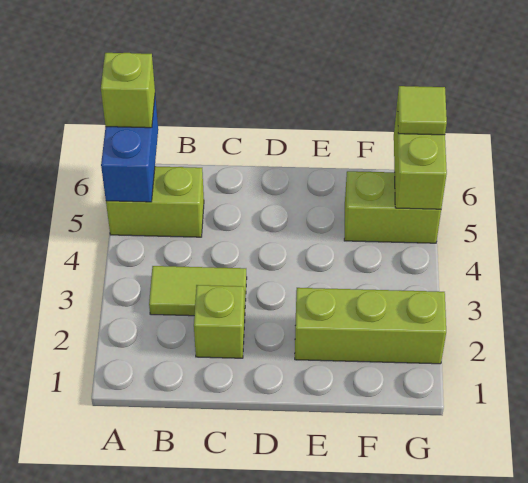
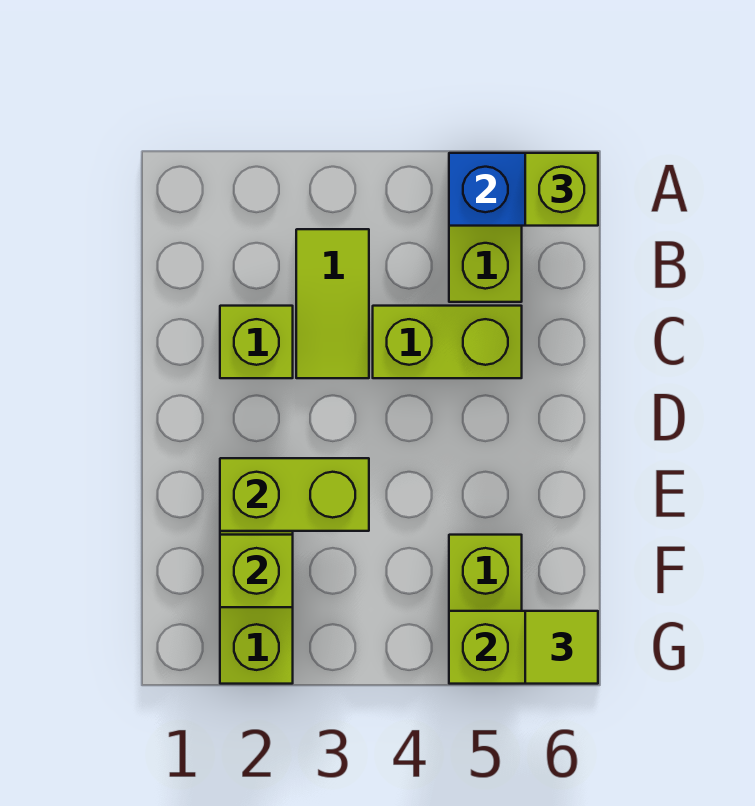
none -> lime 1x2 brick [373,306,522,378]
none -> lime 1x2 brick [220,458,369,531]
none -> lime 1x1 brick [220,535,293,607]

